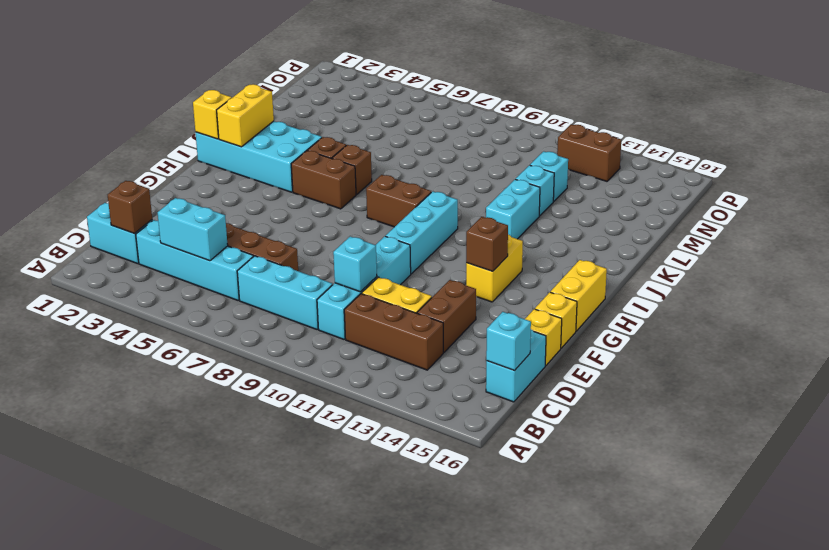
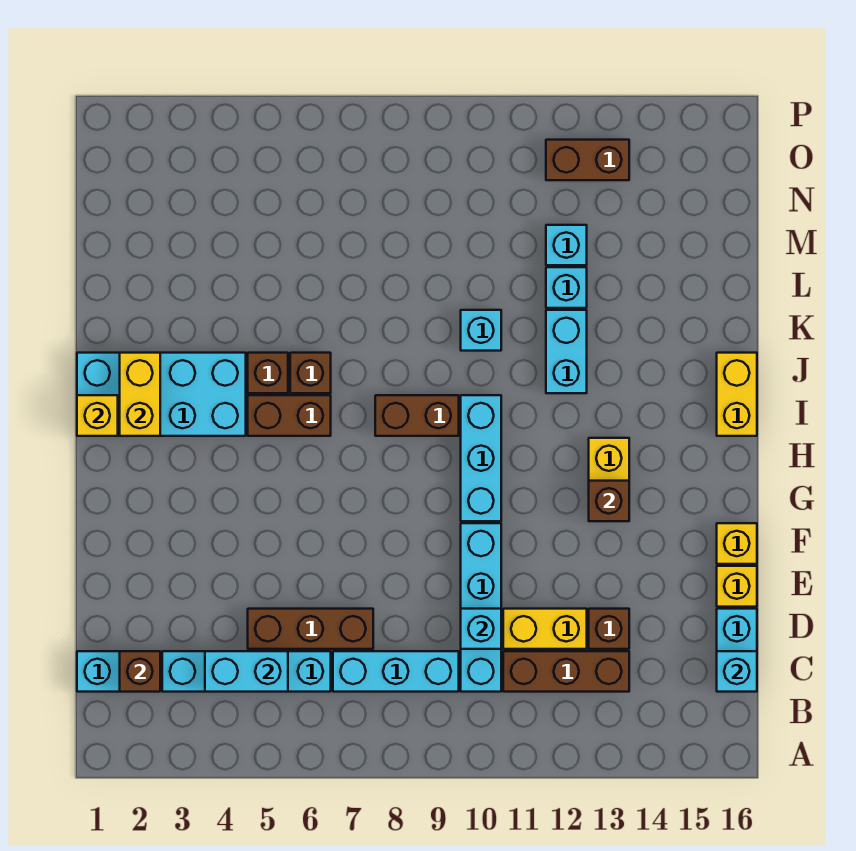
brown 1x2 brick [417,280,476,352] -> brown 1x1 brick [589,609,629,649]
yellow 1x2 brick [550,260,607,331] -> yellow 1x2 brick moved to [717,353,757,436]
none -> cyan 1x1 brick [461,310,501,351]

